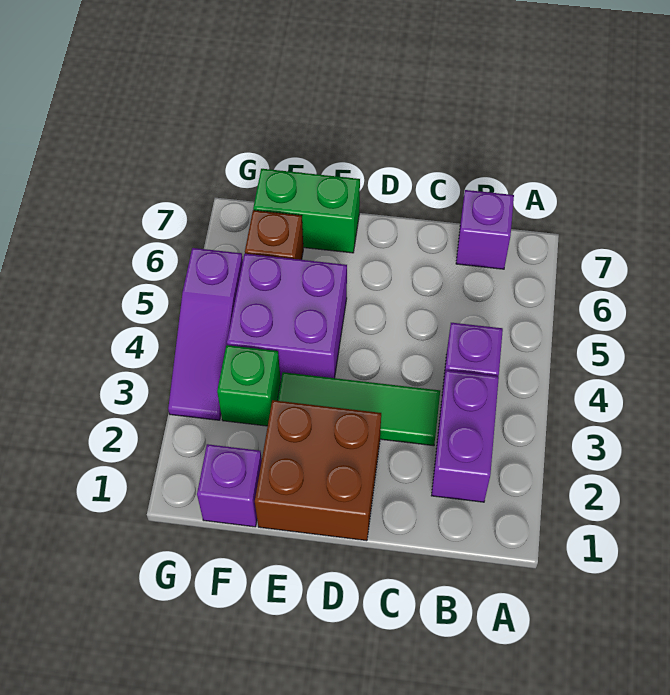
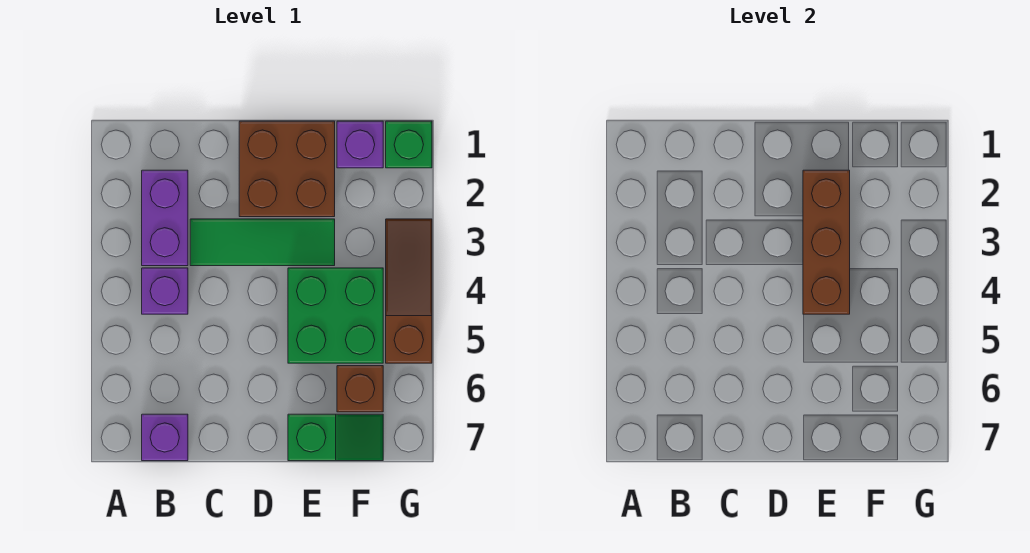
none -> brown 1x3 brick [803,170,850,314]
purple 2x2 brick [227,254,347,379] -> green 2x2 brick [288,268,383,363]
green 1x2 brick [253,169,360,253] -> green 1x2 slope [288,414,383,461]
green 1x1 brick [217,345,281,426] -> green 1x1 brick moved to [386,121,432,168]
purple 1x3 slope [168,248,243,420] -> brown 1x3 slope [386,219,432,363]

